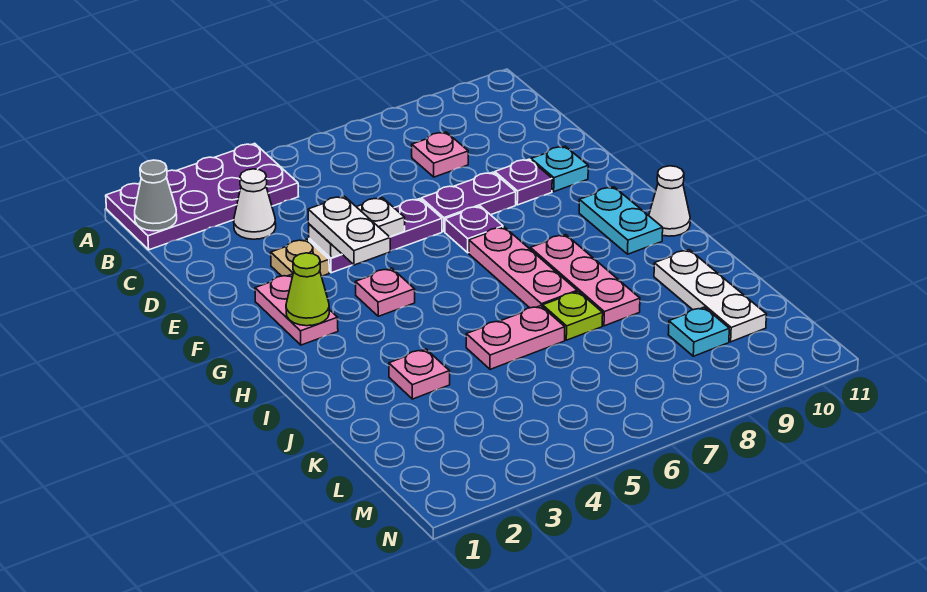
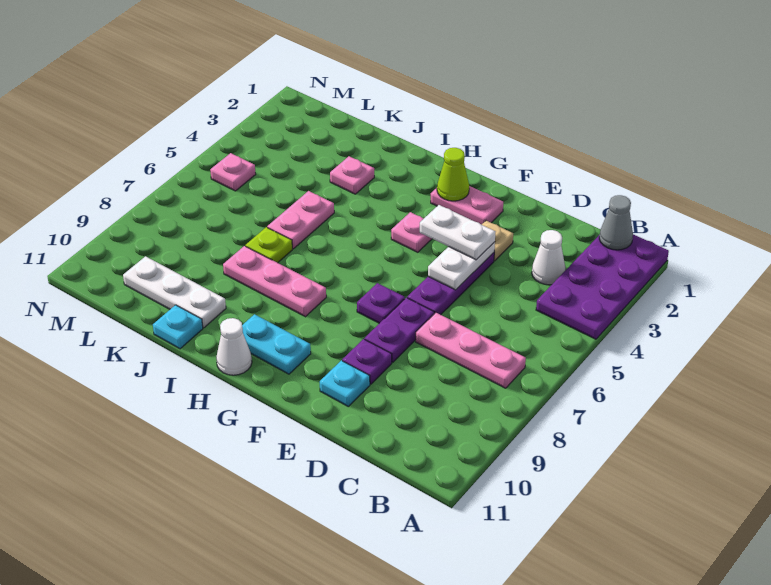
pink 1x1 plate [412,132,468,177] -> pink 1x1 plate moved to [210,153,256,191]
pink 1x3 plate [469,227,577,308] -> pink 1x3 plate moved to [416,313,526,388]
cyan 1x1 plate [668,307,729,356] -> cyan 1x1 plate moved to [153,305,203,349]

